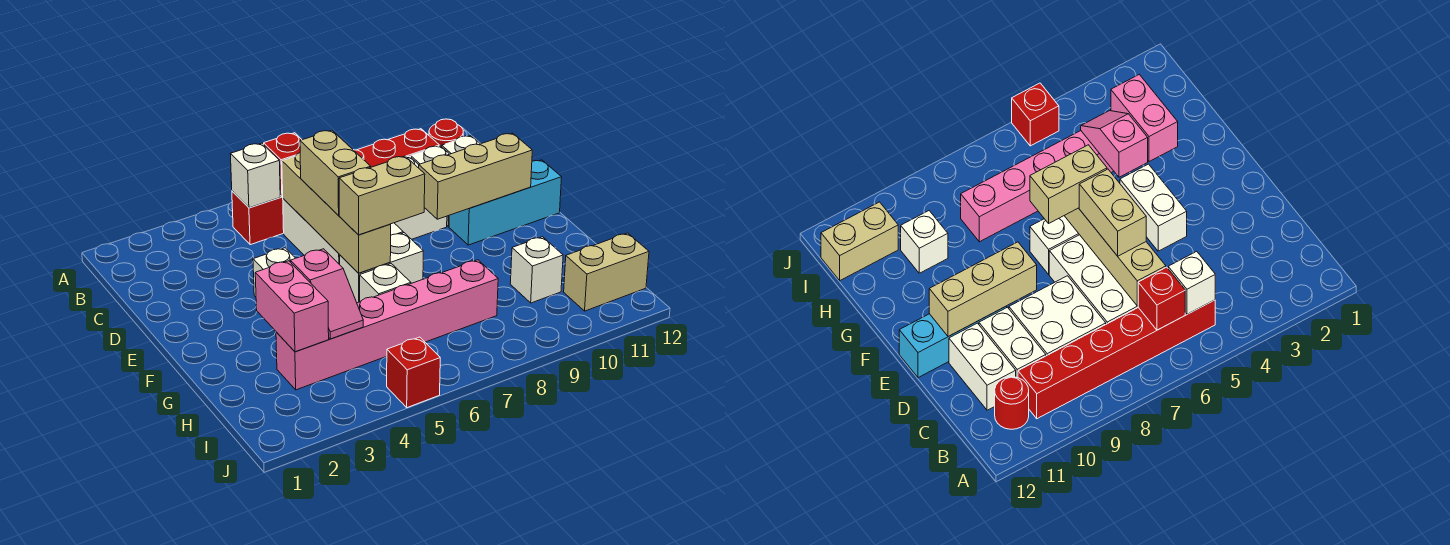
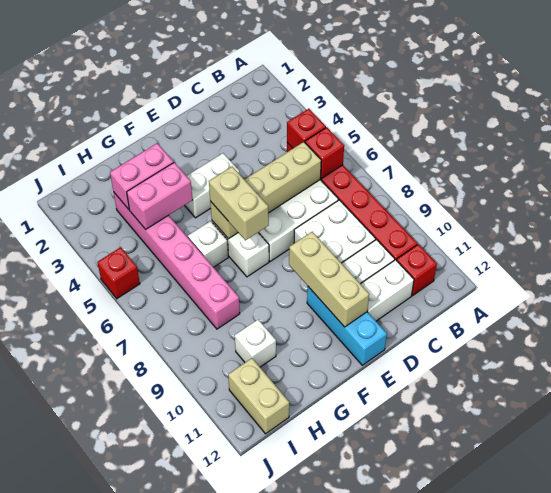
white 1x1 brick [230,143,280,208] -> red 1x1 brick [287,109,326,148]
red 1x1 round brick [429,119,463,147] -> red 1x1 brick [397,244,437,296]
tan 1x2 brick [300,130,371,215] -> none
pink 1x2 slope [291,249,363,339] -> pink 1x2 brick [127,163,193,229]

